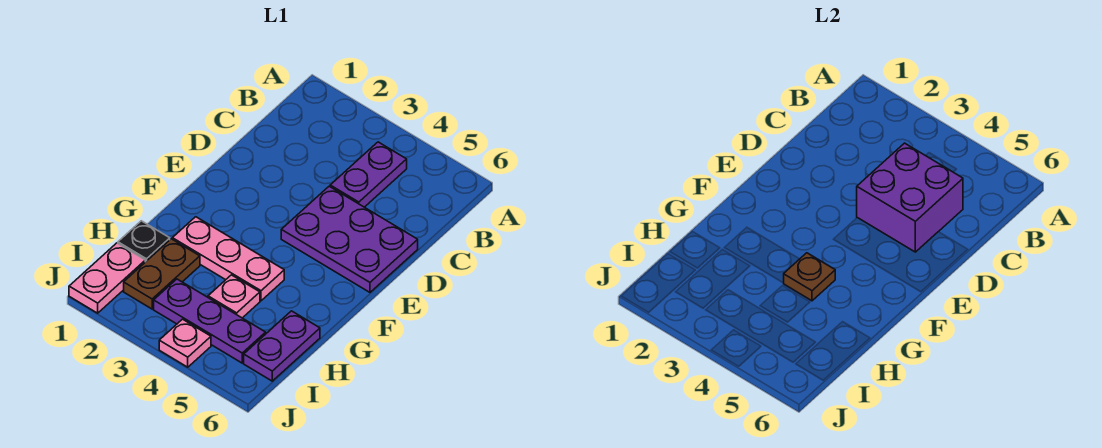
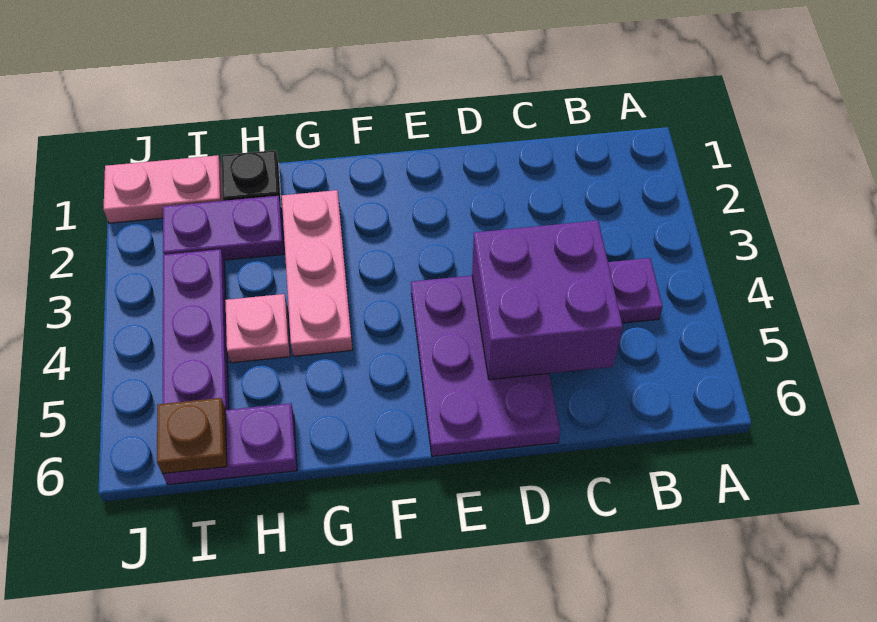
brown 1x1 plate [784,253,835,301] -> brown 1x1 plate moved to [157,398,227,474]
brown 1x2 plate [124,239,200,309] -> purple 1x2 plate [163,196,284,260]
pink 1x1 plate [159,319,211,367] -> none

